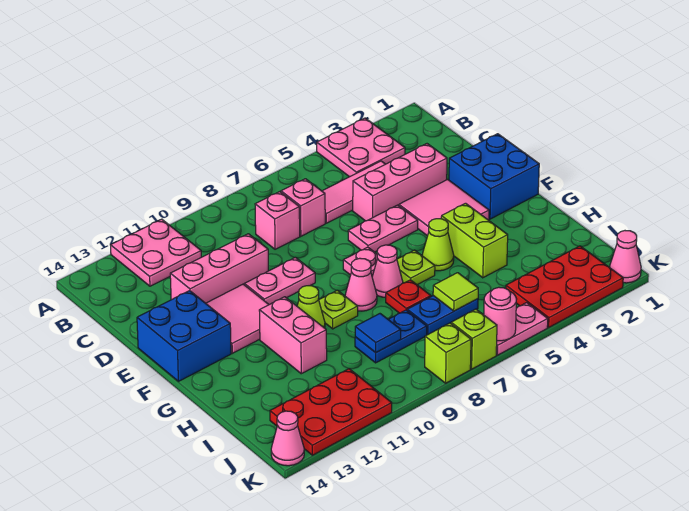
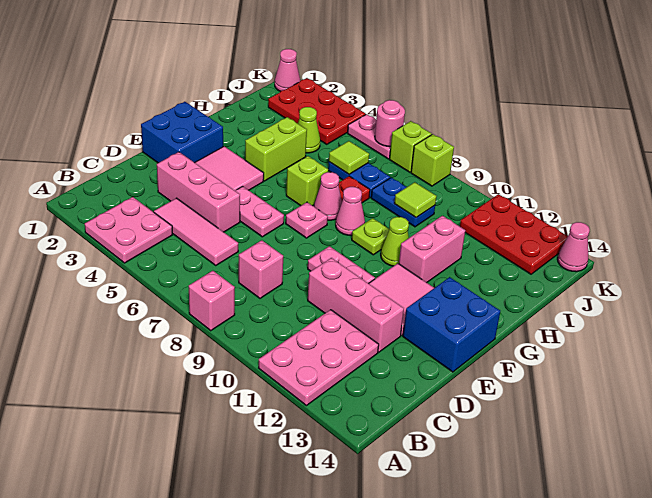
pink 2x2 plate [111,219,201,286] -> pink 2x3 plate [259,310,379,406]
pink 1x1 brick [281,179,325,236] -> pink 1x1 brick moved to [189,271,235,331]
lime 1x1 cone [422,219,454,271] -> lime 1x1 cone moved to [298,107,320,153]
lime 1x1 plate [397,250,435,285] -> lime 1x1 brick [286,156,328,206]
blue 1x1 tile [355,314,401,353] -> lime 1x1 tile [394,182,437,217]

